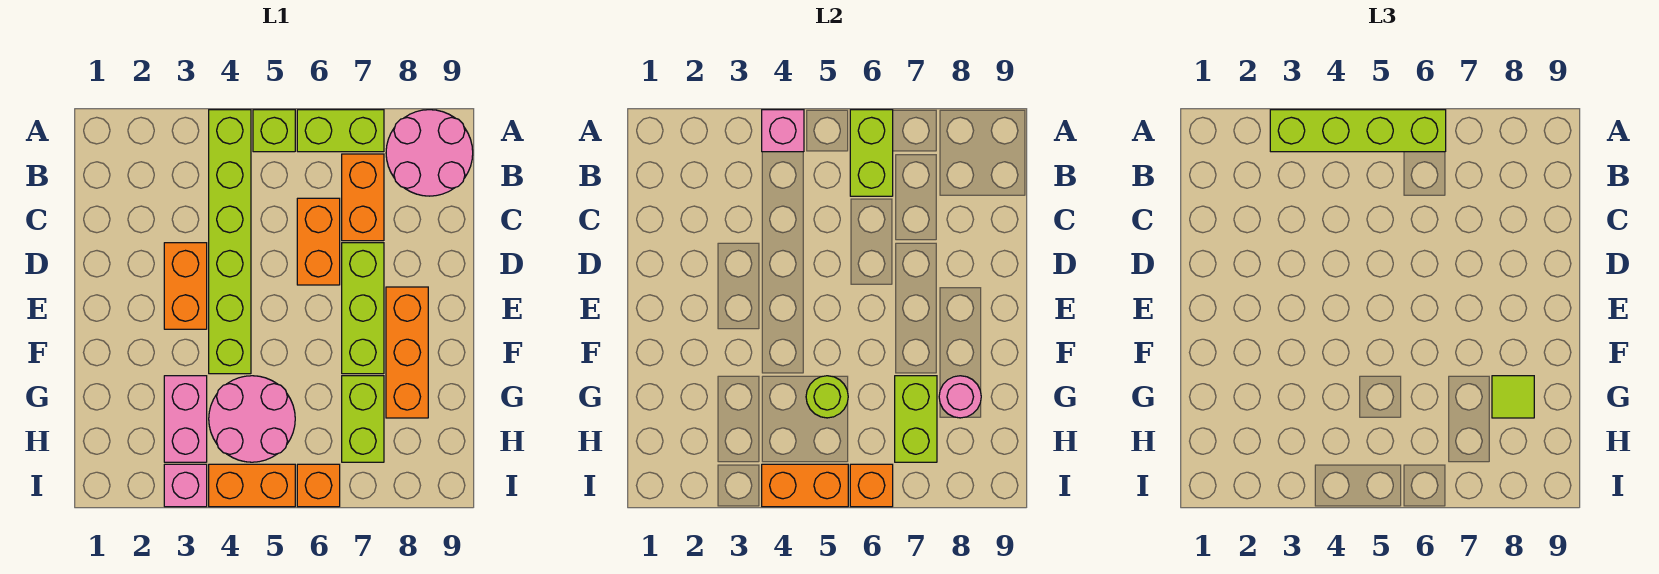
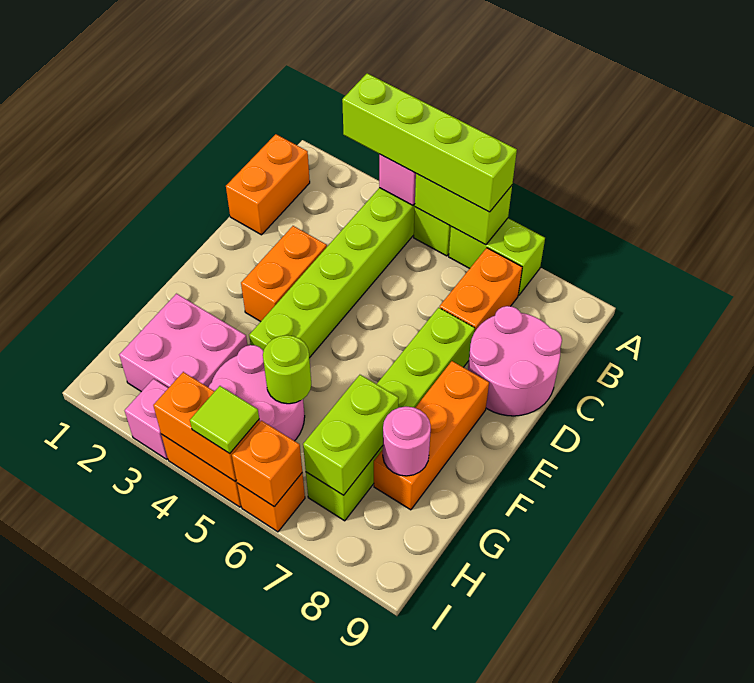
lime 1x2 brick [850,110,893,196] -> lime 1x2 brick turned to [415,174,512,245]
pink 2x2 round brick [386,110,473,196] -> pink 2x2 round brick moved to [468,306,562,416]
orange 1x2 brick [297,198,340,285] -> orange 1x2 brick moved to [226,134,310,235]
pink 1x2 brick [164,376,207,462] -> pink 2x2 brick [119,294,248,392]
lime 1x1 tile [1492,376,1534,418] -> lime 1x1 tile moved to [190,386,259,453]

